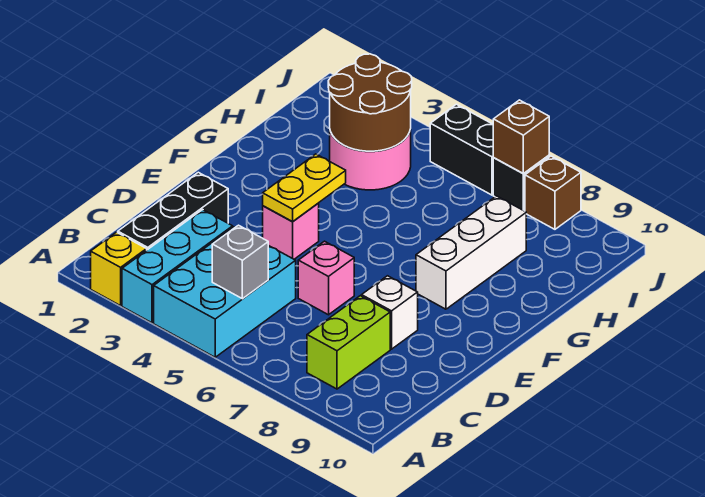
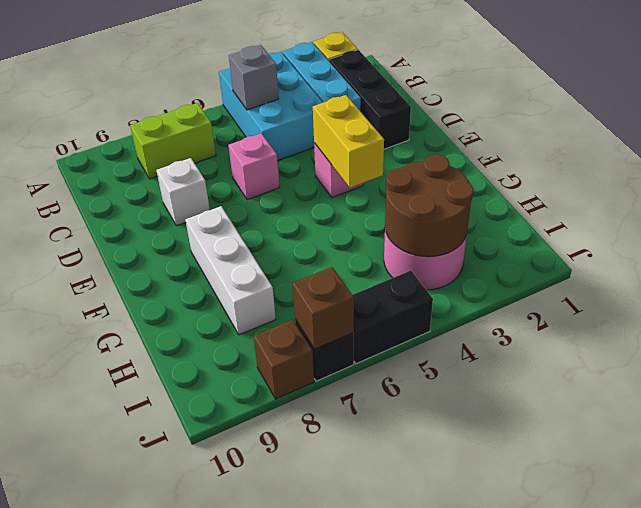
lime 1x2 brick [307,296,390,389] -> lime 1x2 brick turned to [130,103,216,179]
yellow 1x2 plate [263,154,346,222] -> yellow 1x2 brick [313,95,384,188]

